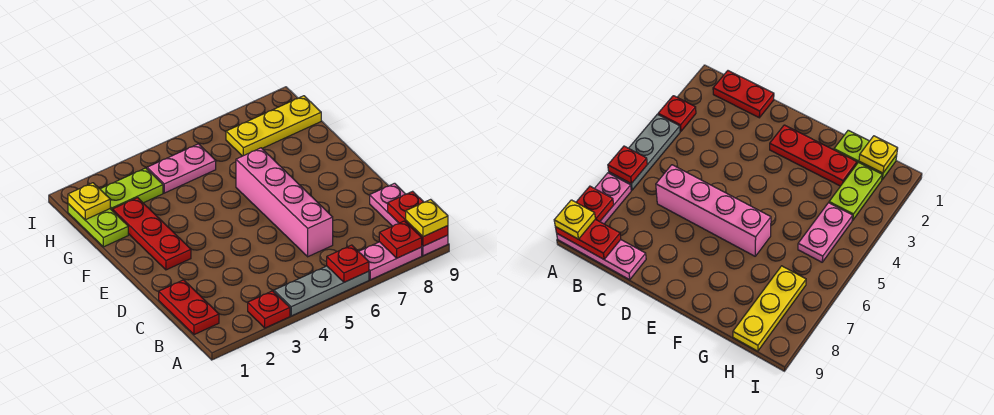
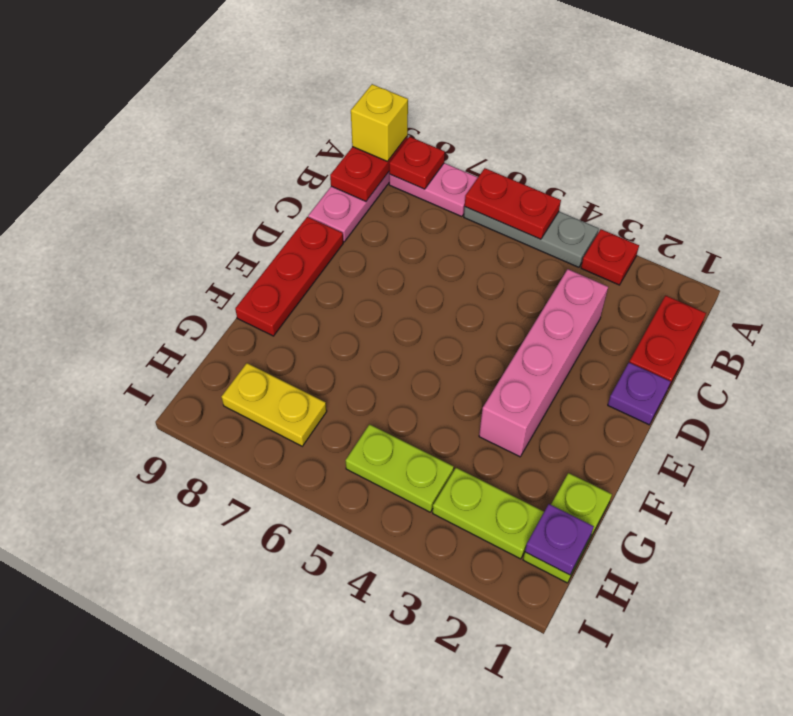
red 1x1 plate [327,245,369,282] -> red 1x2 plate [465,168,561,239]
yellow 1x1 plate [406,199,448,237] -> yellow 1x1 brick [351,84,408,161]
pink 1x4 brick [236,148,333,257] -> pink 1x4 brick moved to [479,269,608,457]
none -> purple 1x1 plate [608,363,671,425]
red 1x3 plate [112,198,191,270] -> red 1x3 plate moved to [235,217,343,336]
yellow 1x1 plate [68,183,110,220] -> purple 1x1 plate [525,504,594,575]
pink 1x2 plate [147,144,216,193] -> lime 1x2 plate [346,424,454,512]
yellow 1x3 plate [226,96,321,156] -> yellow 1x2 plate [222,363,327,446]

